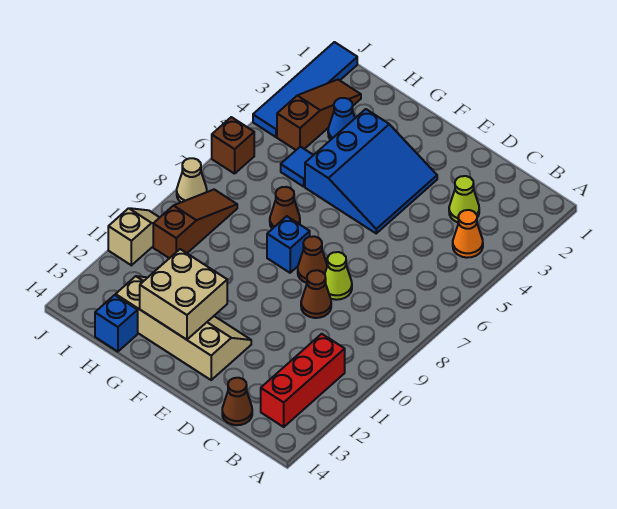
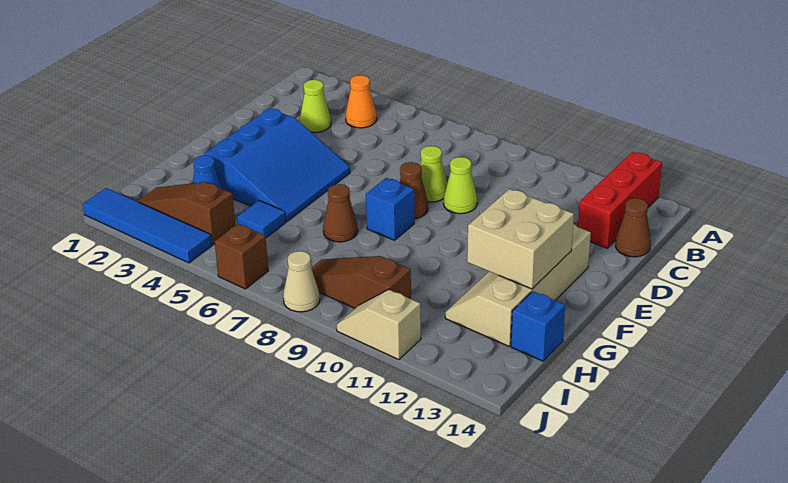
red 1x3 brick [261,334,345,427] -> red 1x3 brick turned to [578,152,662,248]
brown 1x1 cone [301,270,331,318] -> lime 1x1 cone [444,157,477,214]
blue 3x3 slope [305,109,437,233] -> blue 3x3 slope turned to [204,108,350,222]

